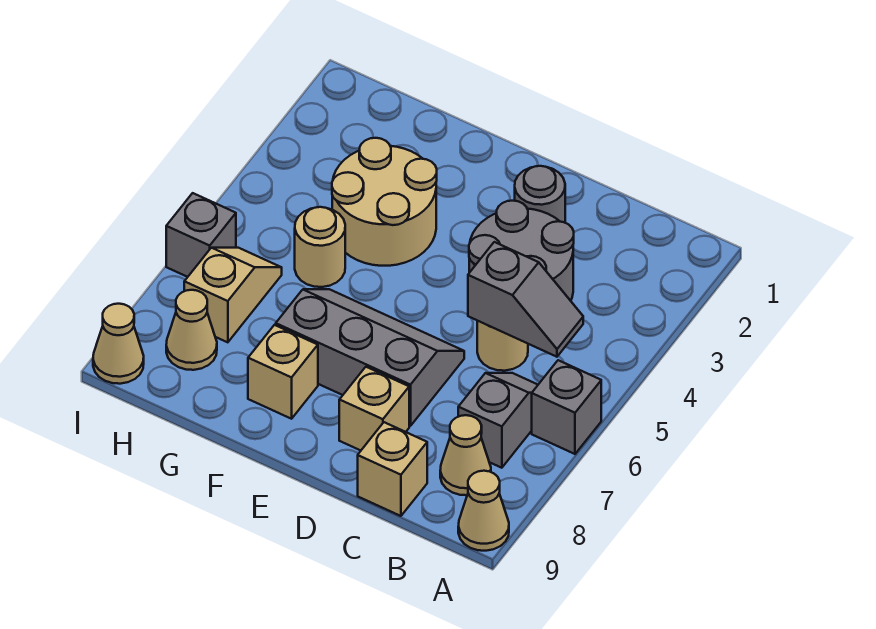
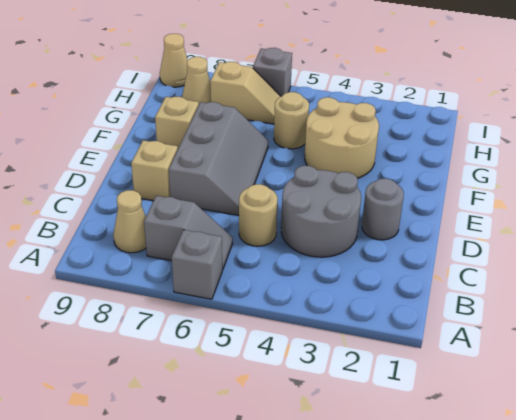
tan 1x1 cone [458,471,509,551] -> none
grey 1x2 slope [468,242,583,357] -> none
tan 1x1 brick [358,422,427,516] -> none

